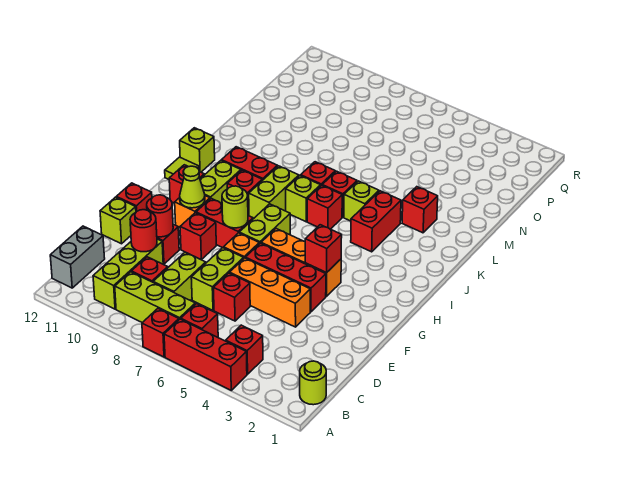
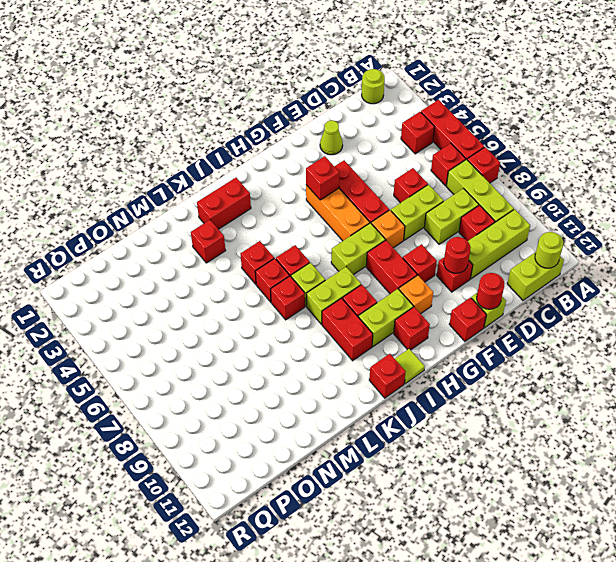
grey 1x2 brick [50,226,105,288] -> lime 1x2 brick [507,252,564,300]
red 1x1 round brick [130,210,157,252] -> red 1x1 round brick moved to [477,273,505,309]
orange 1x3 brick [230,258,310,327] -> none
lime 1x1 round brick [222,186,248,228] -> lime 1x1 round brick moved to [535,232,563,268]
lime 1x1 cone [180,166,205,208] -> lime 1x1 cone moved to [320,120,343,155]
red 1x2 brick [351,191,401,252] -> red 1x2 brick moved to [197,178,251,229]
lime 1x1 brick [180,128,215,172] -> red 1x1 brick [369,354,406,398]
lime 1x1 brick [344,181,379,221] -> red 1x1 brick [241,241,274,284]

